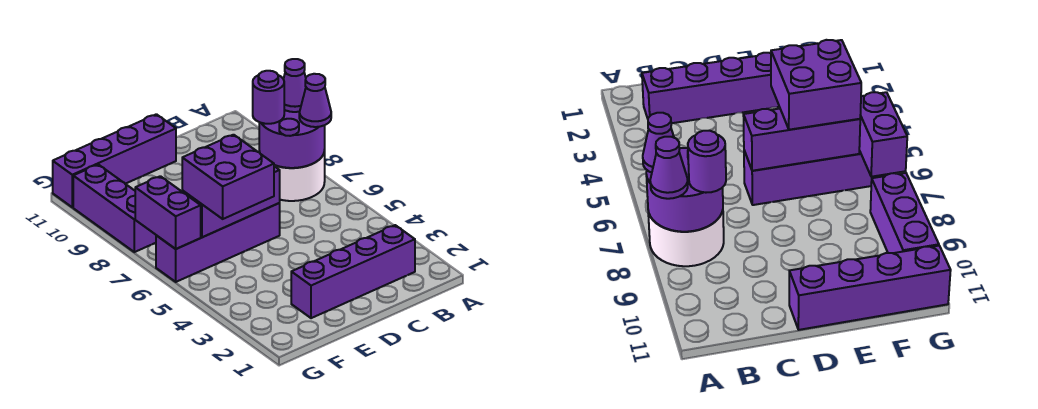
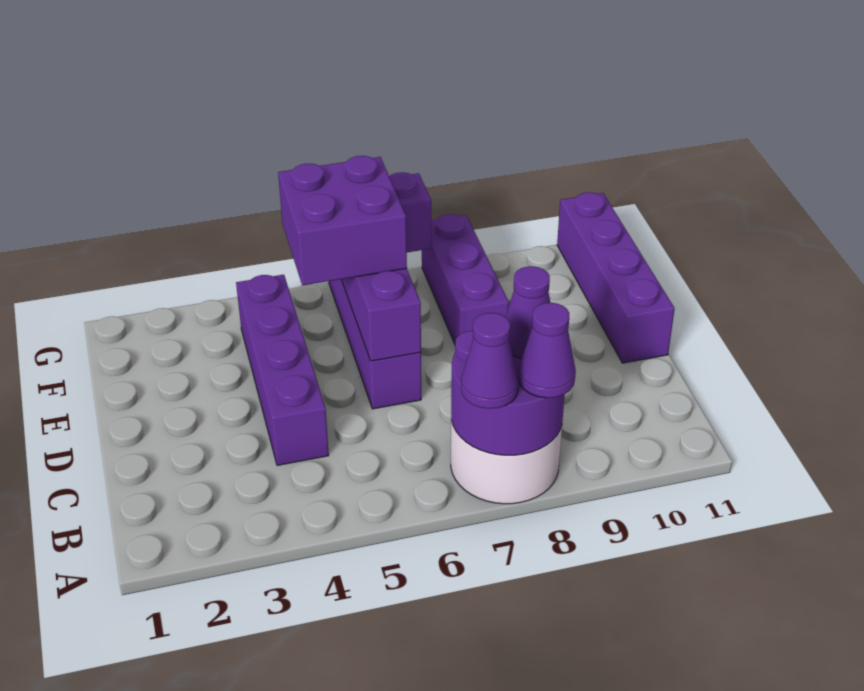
purple 1x4 brick [291,225,415,318] -> purple 1x4 brick moved to [236,275,329,465]
purple 1x1 round brick [253,71,284,124] -> purple 1x1 cone [506,266,550,358]
purple 1x3 brick [73,164,156,252] -> purple 1x3 brick turned to [422,214,509,344]

